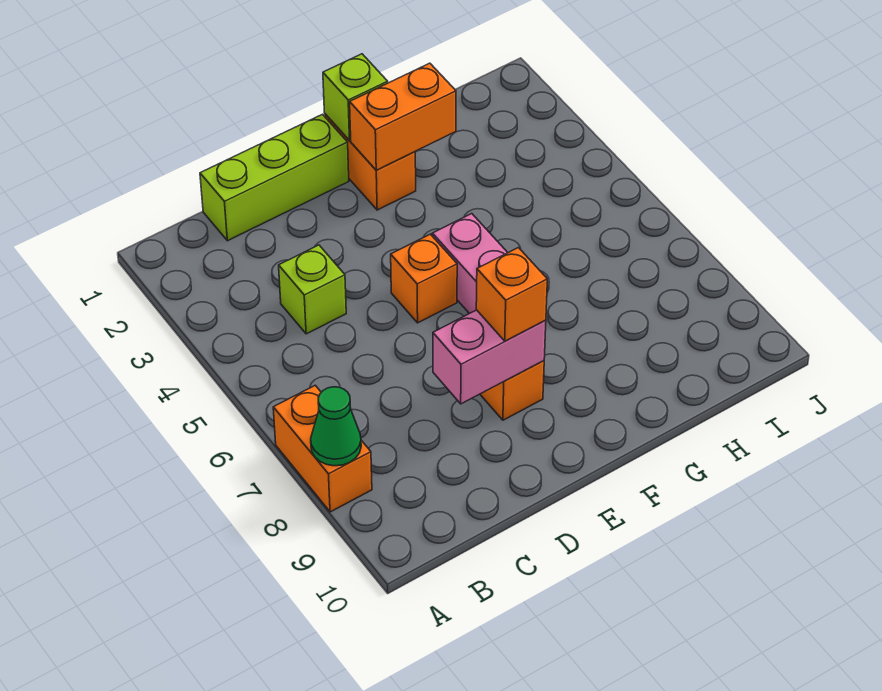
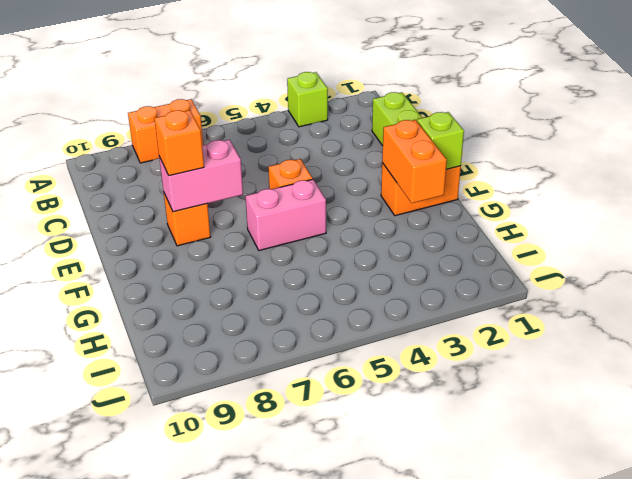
green 1x1 cone [311,387,361,466] -> none
lime 1x1 brick [279,245,346,334] -> lime 1x1 brick moved to [287,72,328,127]
pink 1x2 brick [433,310,546,404] -> pink 1x2 brick turned to [159,140,243,212]

